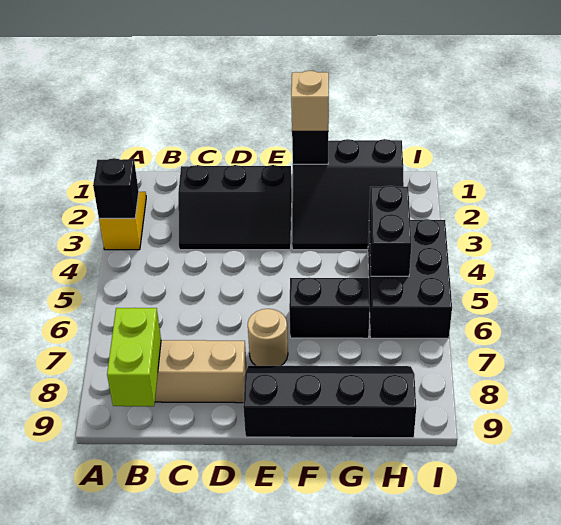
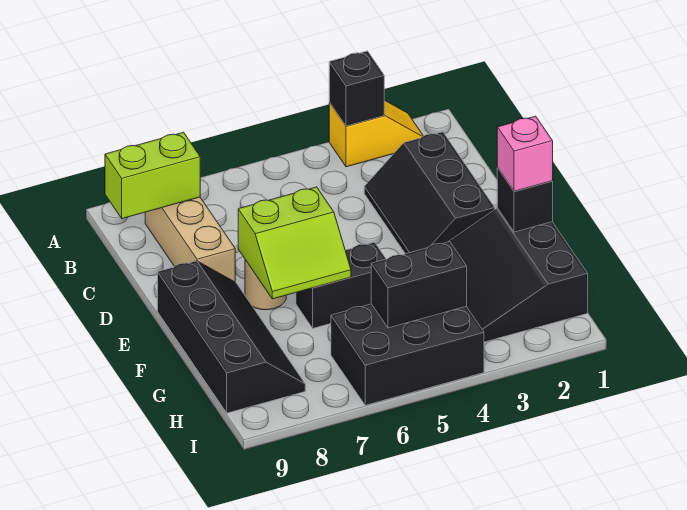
none -> lime 2x2 slope [238,187,351,299]
tan 1x1 brick [291,71,329,131] -> pink 1x1 brick [497,116,553,192]
black 1x2 brick [289,278,370,338] -> black 1x2 brick turned to [296,242,386,328]

